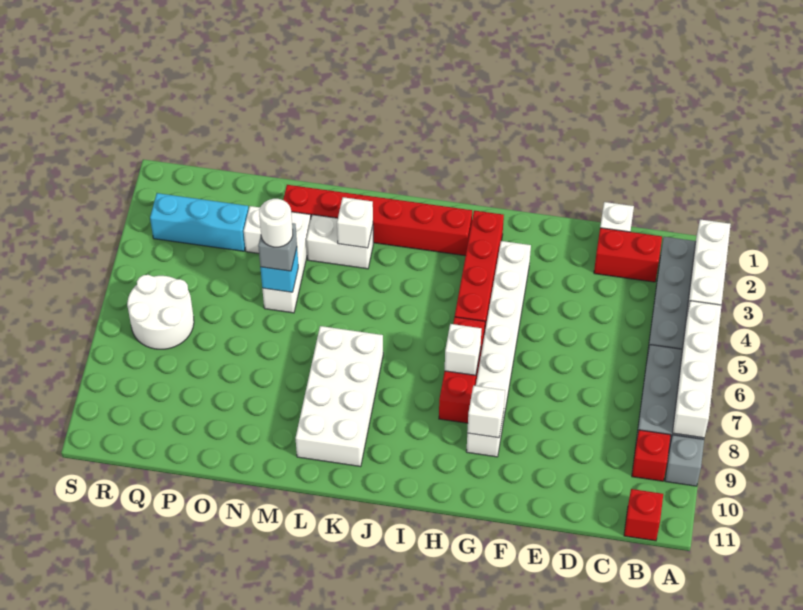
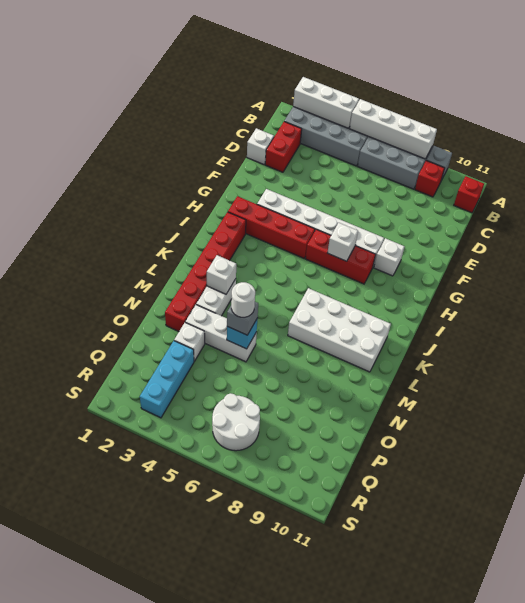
white 1x1 brick [467,386,505,438] -> none

